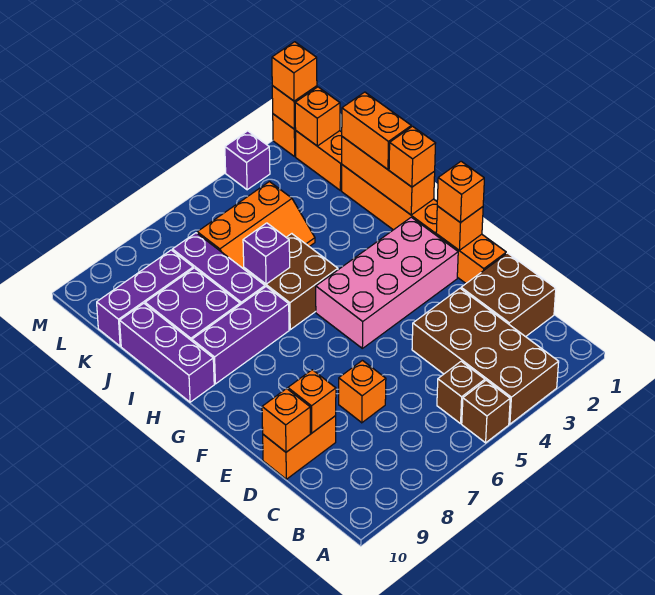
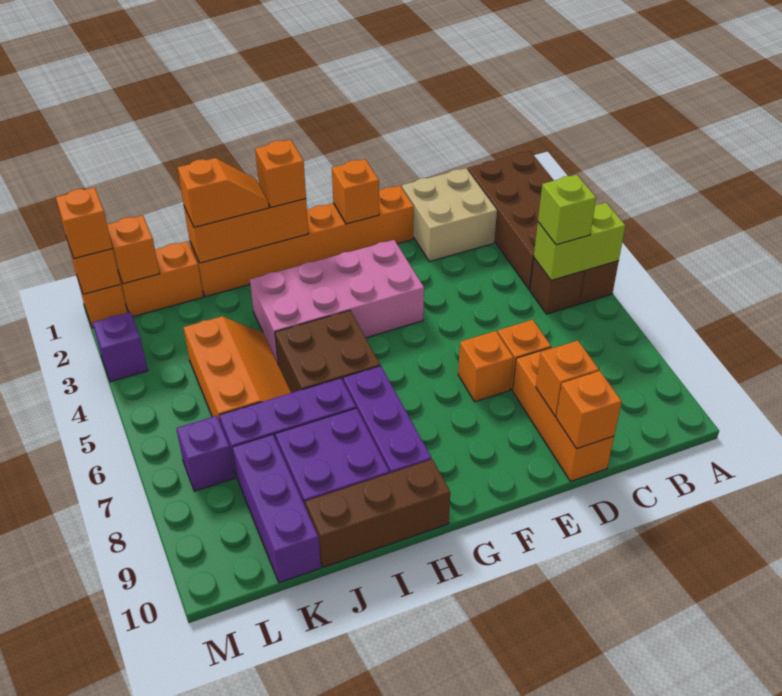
brown 2x4 brick [412,288,559,424] -> brown 2x4 brick turned to [468,151,554,289]
none -> lime 1x2 brick [534,203,625,281]
none -> lime 1x1 brick [538,175,596,245]
brown 2x2 brick [461,253,556,337] -> tan 2x2 brick [402,168,497,262]
orange 1x2 brick [263,416,336,479] -> orange 1x3 brick [513,347,614,481]
orange 1x1 brick [437,161,484,223] -> orange 1x1 brick moved to [458,331,513,402]
pink 2x4 brick [316,217,458,348] -> pink 2x4 brick turned to [250,240,424,363]
purple 1x3 brick [120,303,214,402] -> brown 1x3 brick [305,459,450,567]
orange 1x2 brick [342,92,411,169] -> orange 1x2 slope [178,158,269,227]
purple 1x1 brick [243,223,290,284] -> purple 1x1 brick moved to [176,416,235,491]

